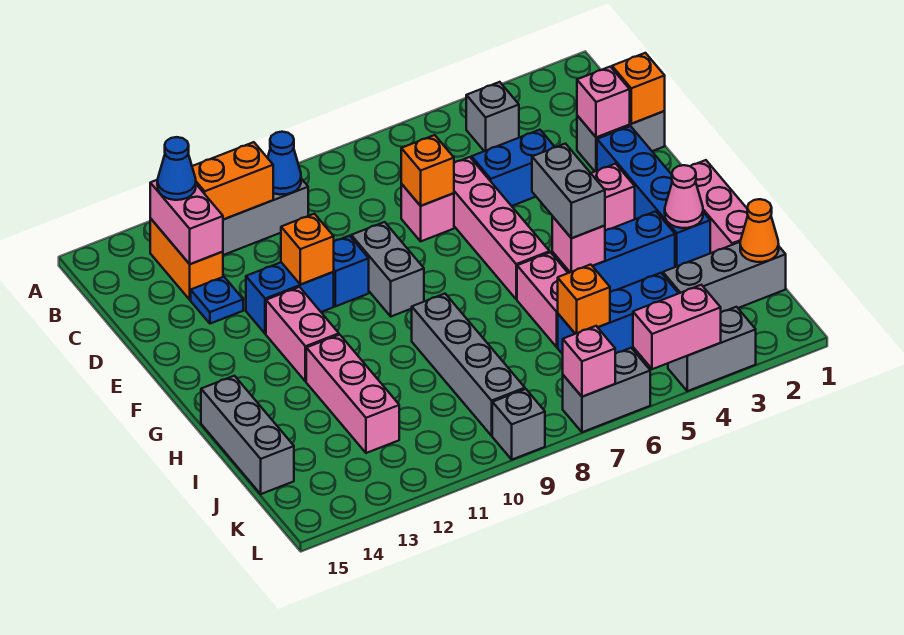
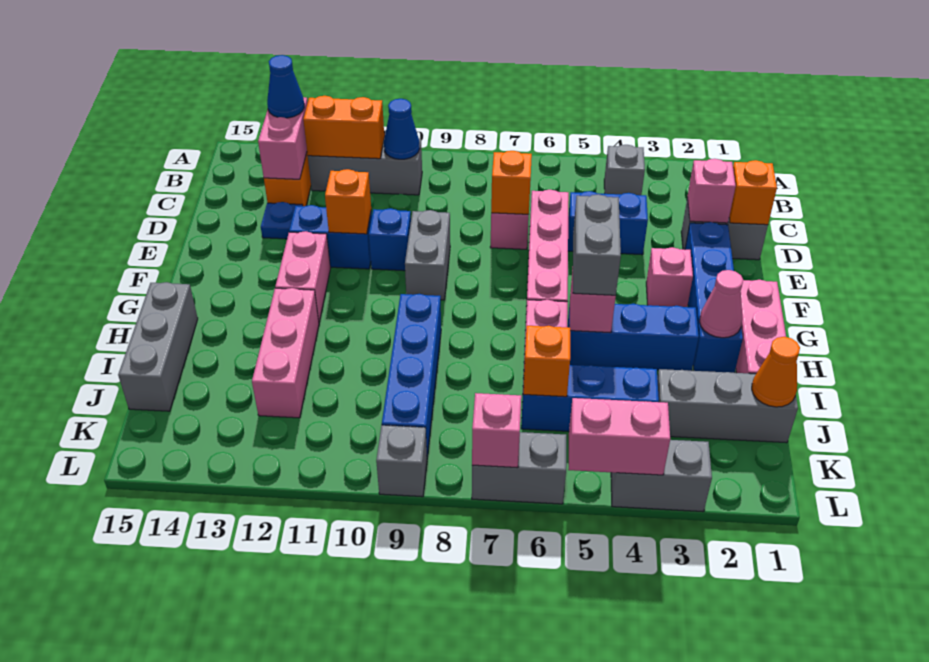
grey 1x4 brick [412,294,525,436] -> blue 1x4 brick [382,294,441,457]

